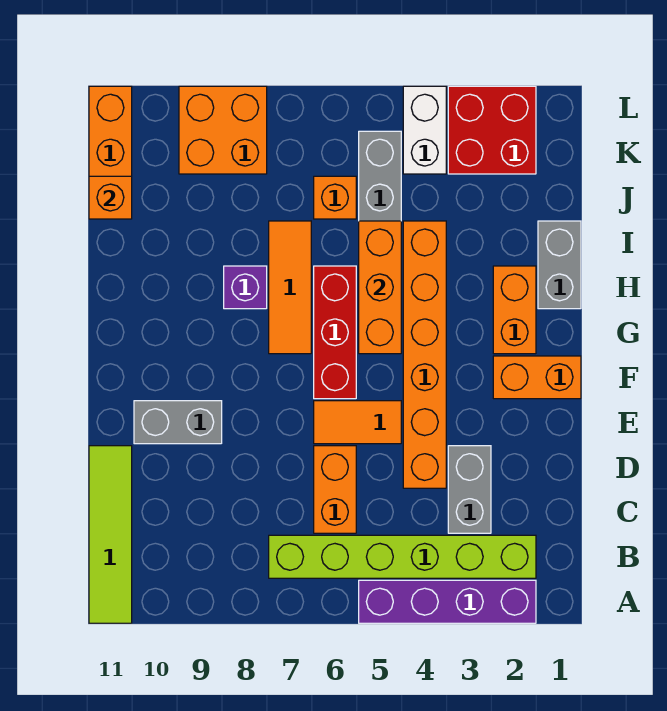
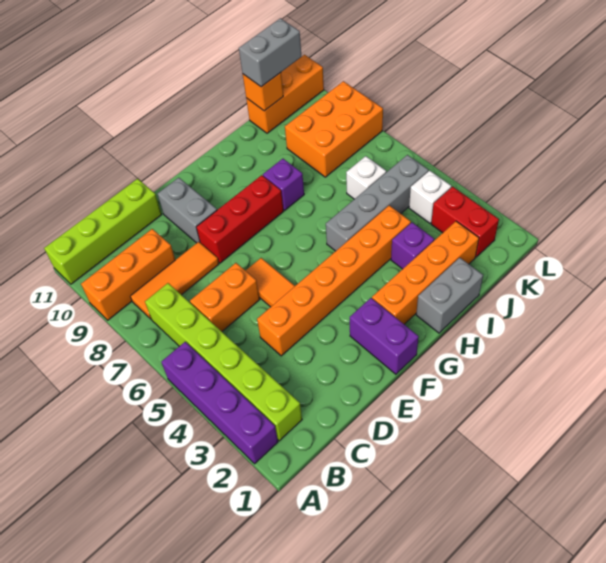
lime 1x4 tile [89,446,132,623] -> lime 1x4 brick [44,179,162,284]
grey 1x2 brick [448,446,491,533] -> grey 1x2 brick moved to [239,18,302,87]
orange 1x2 brick [493,356,581,399] -> purple 1x2 brick [350,298,419,374]
red 1x3 brick [314,266,356,399] -> red 1x3 brick moved to [196,175,284,263]
orange 1x2 brick [493,266,536,354] -> orange 1x4 brick [372,221,479,324]
orange 1x3 brick [359,221,401,354] -> orange 1x3 brick moved to [81,229,175,320]
orange 1x3 tile [269,221,311,354] -> orange 1x3 tile moved to [131,242,219,319]
none -> purple 1x1 brick [391,222,434,269]
orange 1x1 brick [314,176,356,219] -> white 1x1 brick [346,156,386,199]
red 2x2 brick [448,86,536,174] -> red 1x2 brick [431,187,499,257]
white 1x2 brick [403,86,446,174] -> white 1x1 brick [409,171,451,223]
orange 2x2 brick [179,86,267,174] -> orange 2x3 brick [285,81,383,177]

